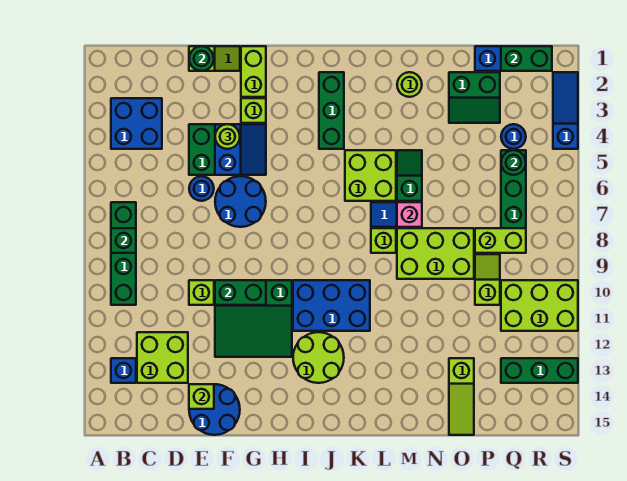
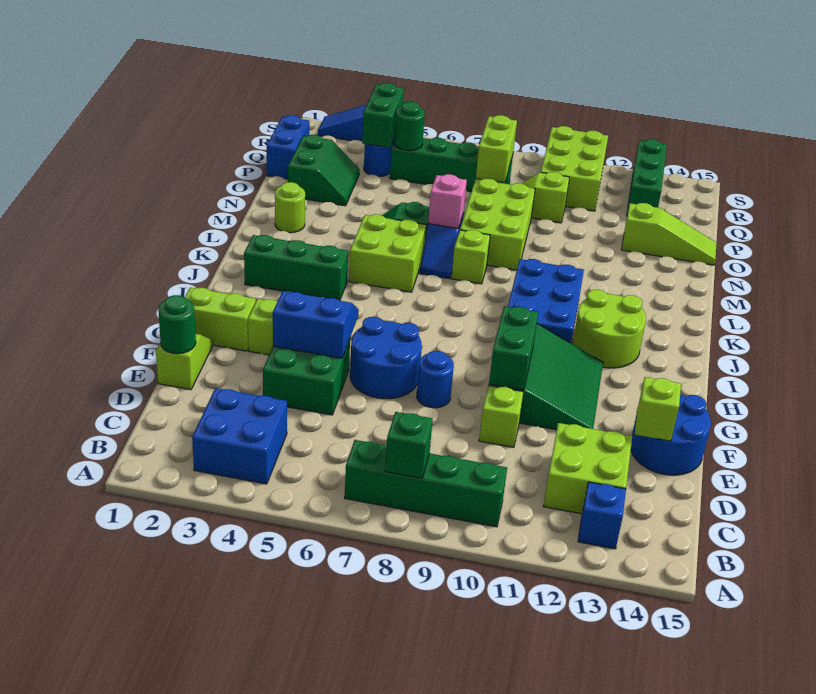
blue 1x1 round brick [189,176,214,201] -> blue 1x1 round brick moved to [417,351,454,408]
lime 1x1 round brick [215,124,240,149] -> none
green 1x2 brick [501,46,552,71] -> green 1x2 brick moved to [362,83,404,148]

